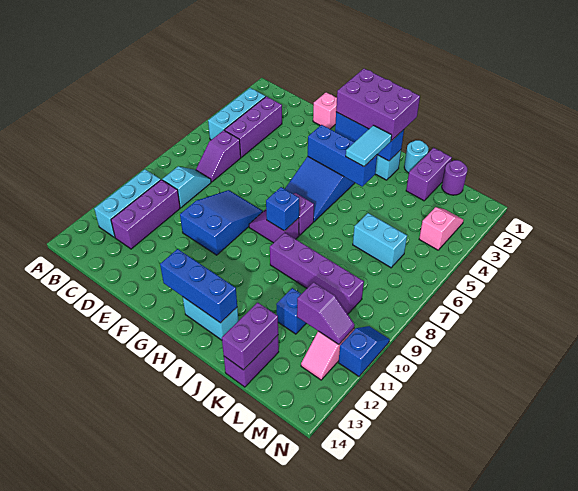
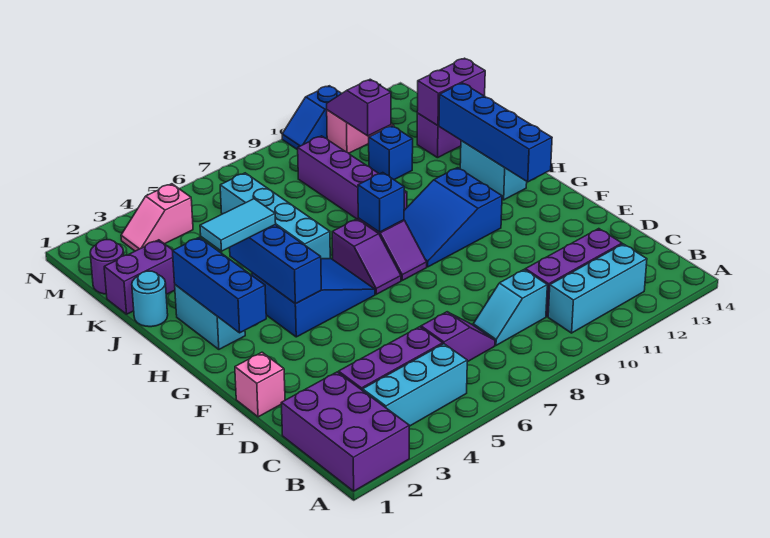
blue 2x3 slope [180,190,263,255] -> blue 2x3 slope moved to [404,168,502,267]
purple 2x3 brick [336,69,420,141] -> purple 2x3 brick moved to [281,372,409,491]
blue 1x3 brick [160,249,237,323] -> blue 1x4 brick [439,83,552,182]
cyan 1x2 brick [353,213,407,268] -> cyan 1x4 brick [220,173,330,259]

